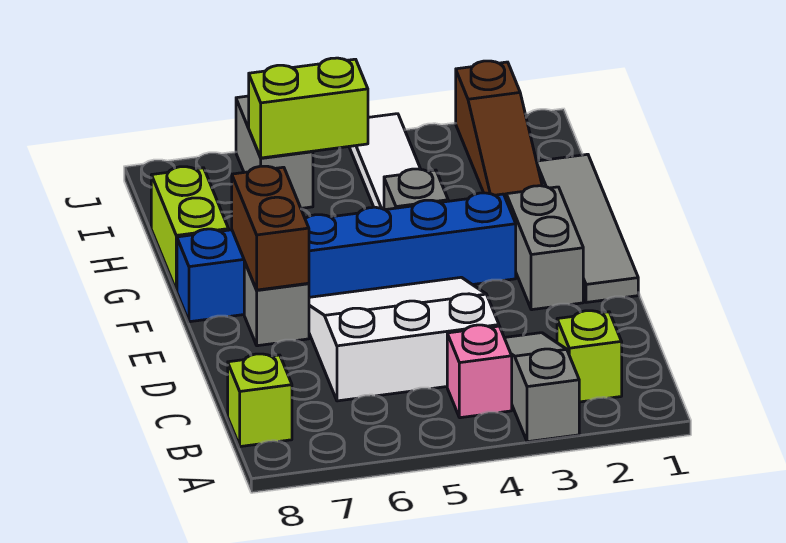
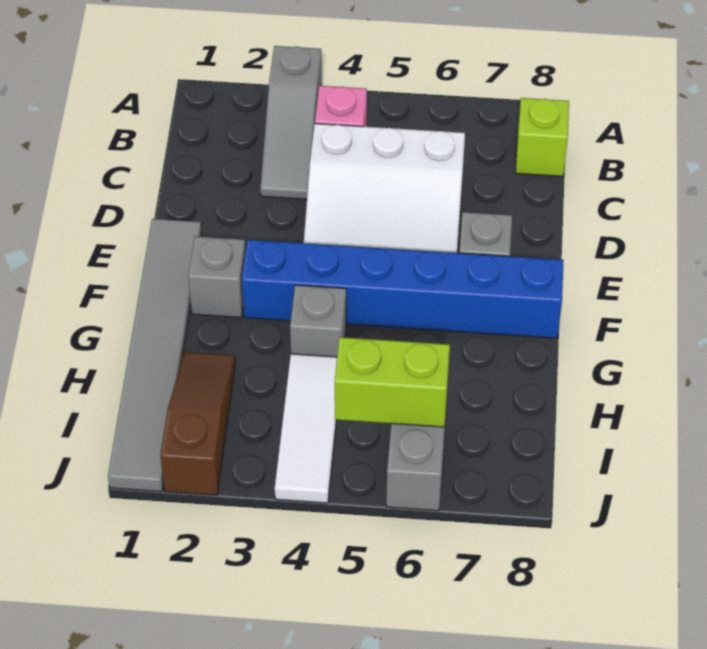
lime 1x1 brick [557,311,622,402] -> none
grey 1x4 tile [537,154,638,302] -> grey 1x6 tile [108,219,202,492]
grey 1x2 brick [506,186,583,310] -> grey 1x1 brick [188,236,245,318]
brown 1x2 brick [232,166,309,290] -> none
lime 1x2 brick [151,167,229,291] -> none

